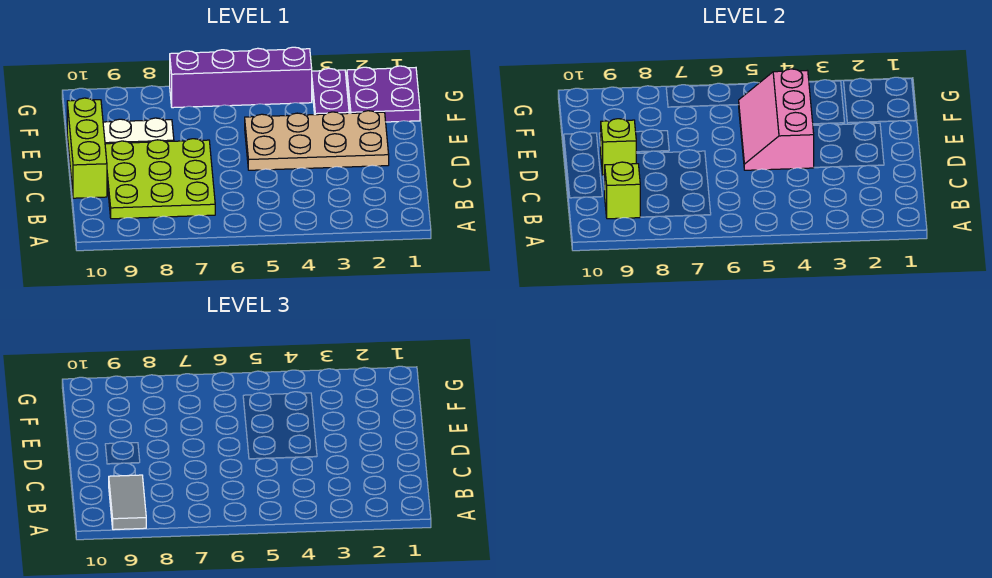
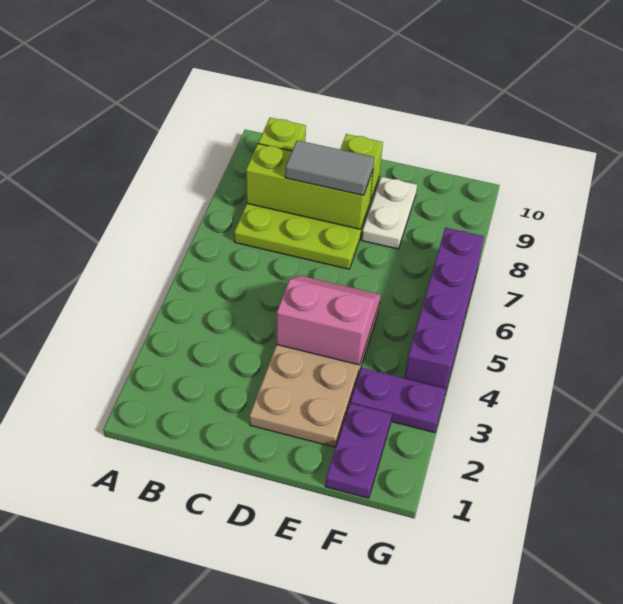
grey 1x2 tile [109,475,146,530] -> grey 1x2 tile moved to [285,140,374,195]
lime 1x3 brick [67,98,107,198] -> lime 1x3 brick moved to [246,144,373,229]
pink 2x3 slope [739,69,814,170] -> pink 2x2 slope [276,276,381,365]
purple 2x2 plate [347,66,420,122] -> purple 1x2 plate [325,403,392,498]

